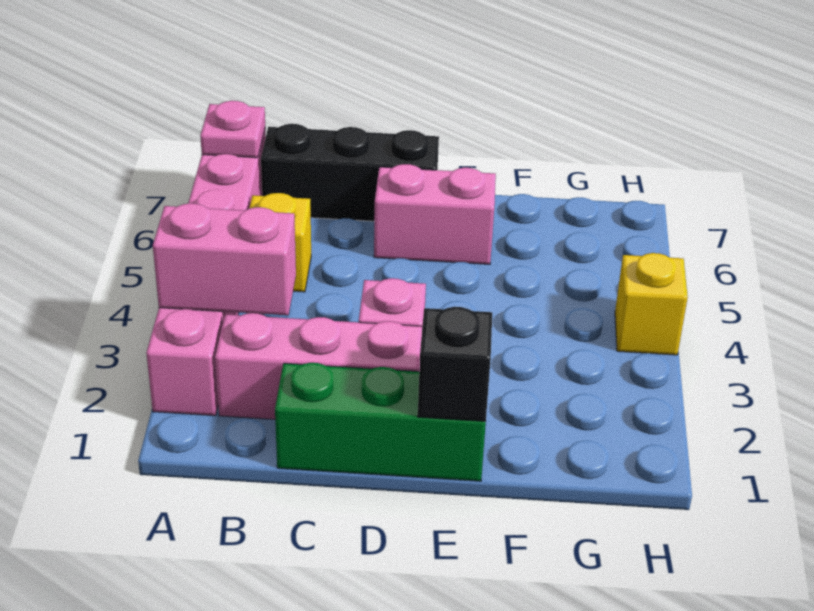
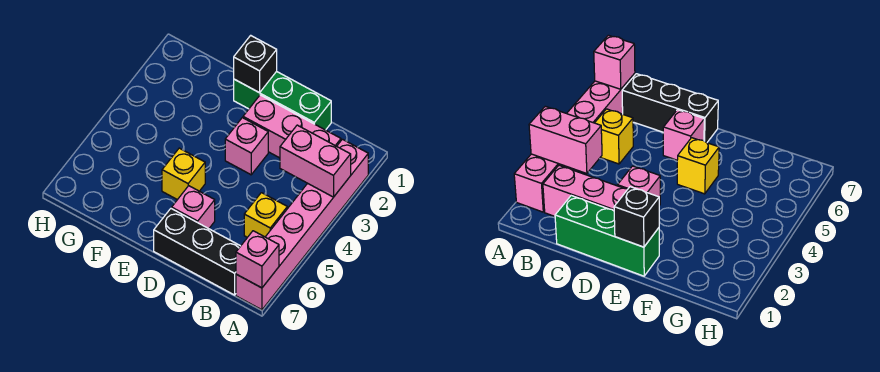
pink 1x1 plate [200,101,265,158] -> pink 1x1 brick [236,231,279,288]
pink 1x2 brick [374,164,496,264] -> pink 1x1 brick [172,186,215,229]
yellow 1x1 brick [615,253,688,355] -> yellow 1x1 brick moved to [162,148,205,200]

